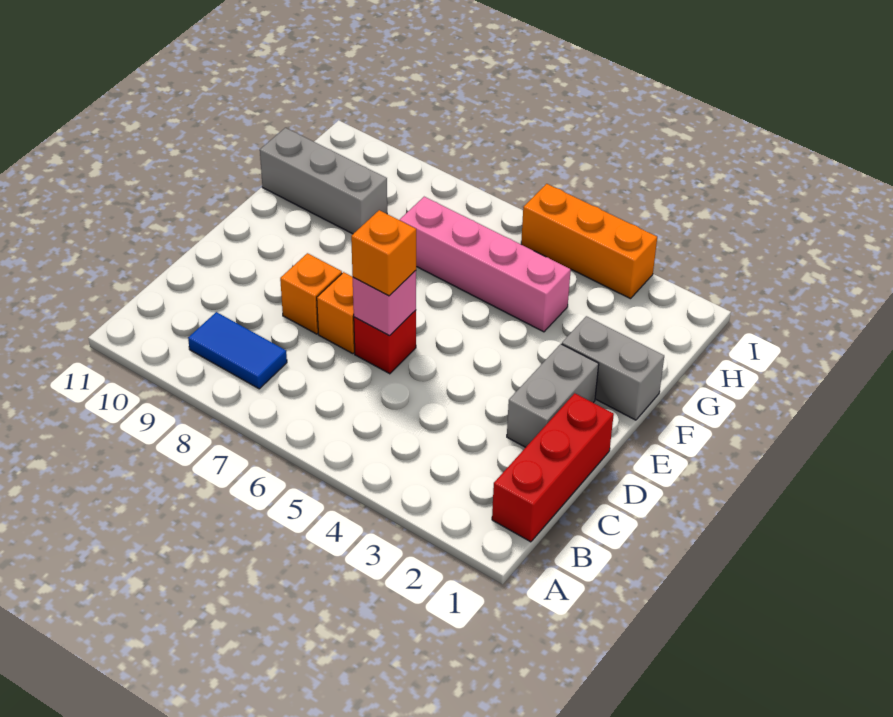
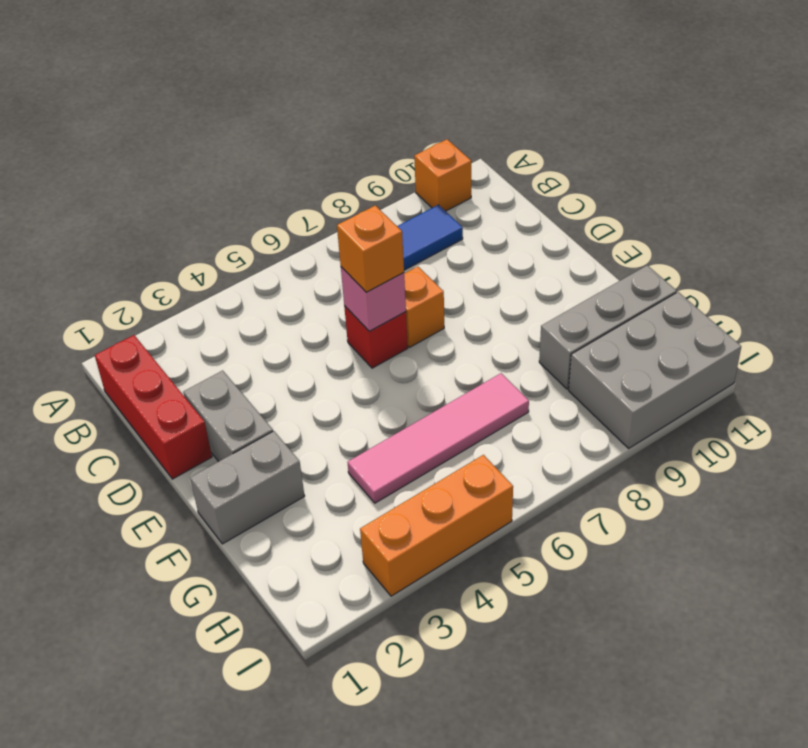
orange 1x1 brick [280,253,342,334] -> orange 1x1 brick moved to [414,139,471,211]
pink 1x4 brick [400,197,571,332] -> pink 1x4 tile [347,373,529,503]
none -> grey 2x3 brick [569,292,741,448]

